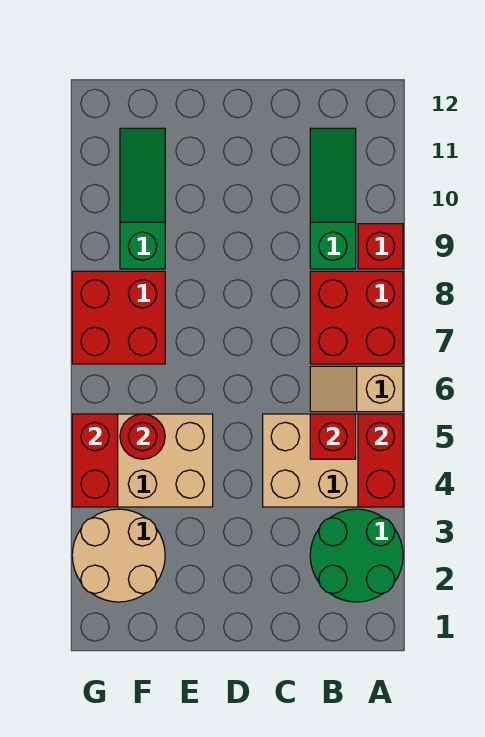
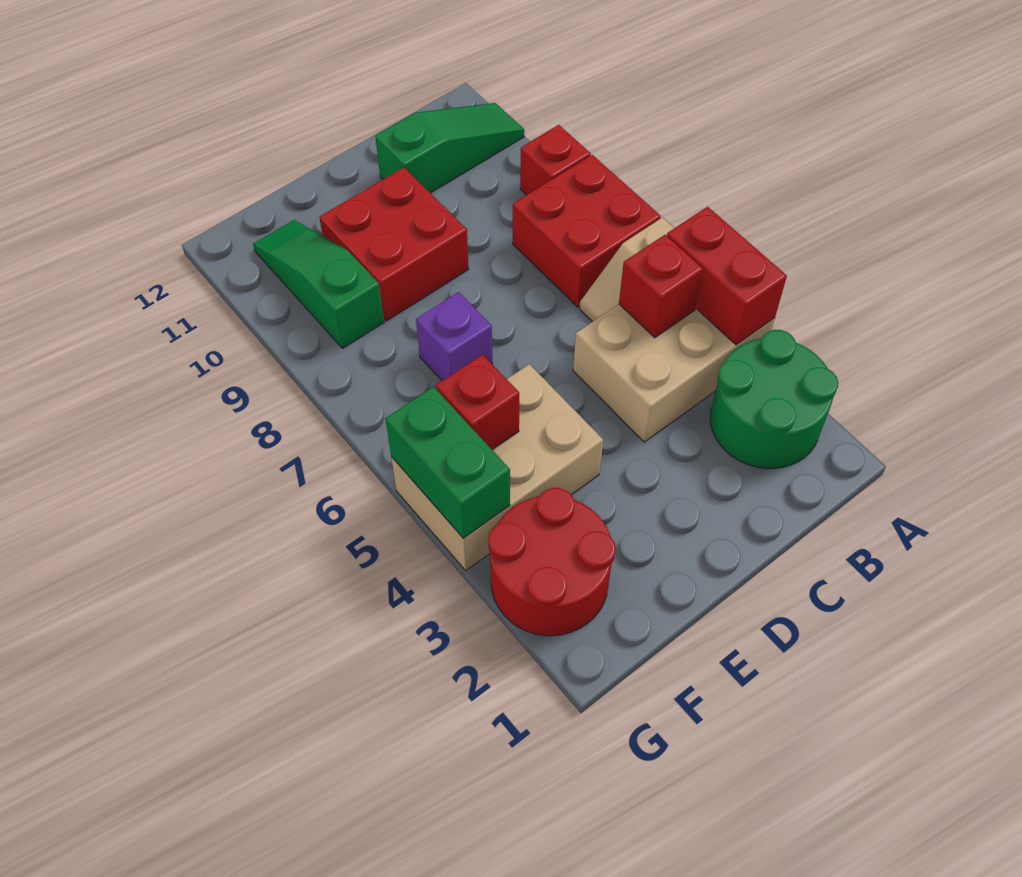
green 1x3 slope [310,128,356,269] -> green 1x3 slope turned to [375,103,524,193]
none -> purple 1x1 brick [416,292,493,381]
tan 2x2 round brick [72,509,165,602] -> red 2x2 round brick [488,488,616,636]
red 1x1 round brick [120,414,165,459] -> red 1x1 brick [436,355,519,450]
red 2x2 brick [72,271,165,364] -> red 2x2 brick moved to [319,167,469,321]
red 1x2 brick [72,414,118,507] -> green 1x2 brick [385,387,510,538]

